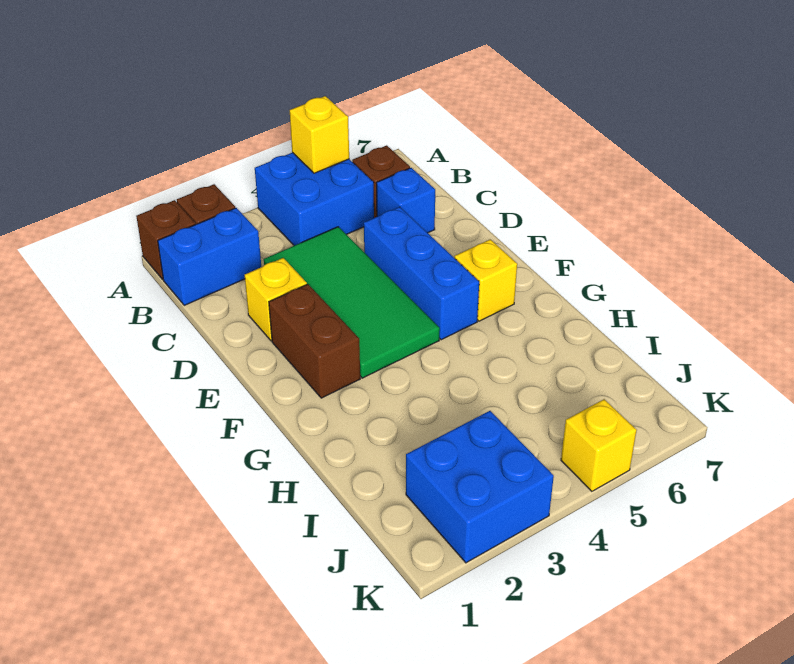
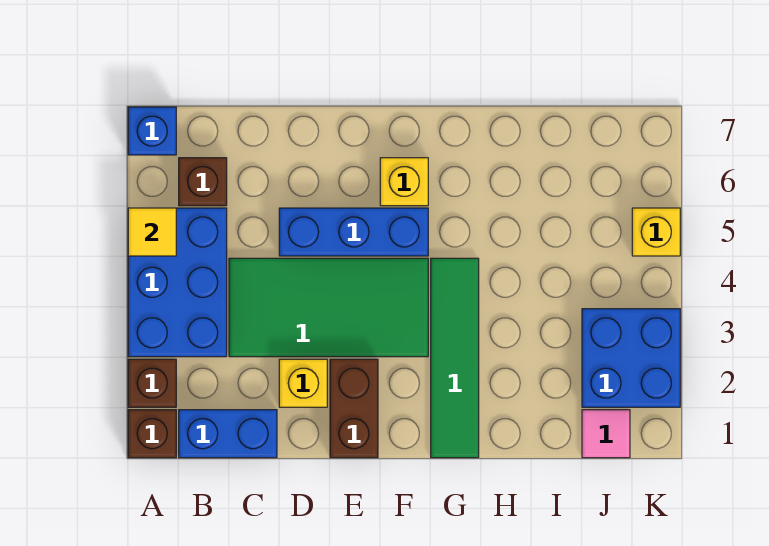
blue 2x2 brick [255,152,374,246] -> blue 2x3 brick [128,208,227,357]
yellow 1x1 brick [290,96,349,173] -> yellow 1x1 tile [128,208,176,256]
blue 1x2 brick [158,208,261,305] -> blue 1x2 brick turned to [179,410,277,458]
blue 1x1 brick [376,168,435,233] -> blue 1x1 brick moved to [128,107,176,155]
brown 1x2 brick [269,284,360,398] -> brown 1x2 brick turned to [330,359,378,458]
none -> green 1x4 tile [431,258,479,458]
none -> pink 1x1 tile [582,410,630,458]

